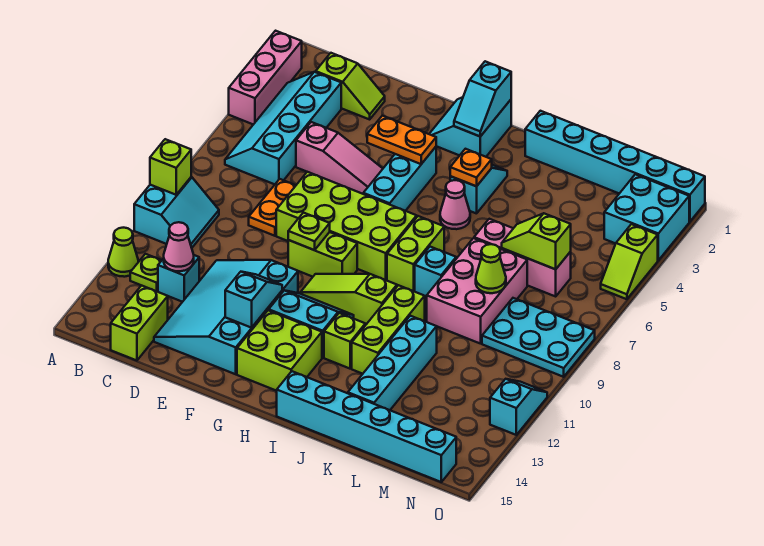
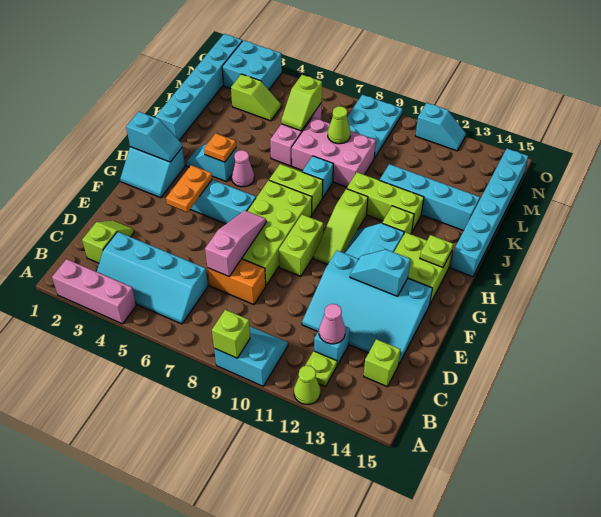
lime 1x2 brick [111,285,168,361] -> lime 1x1 brick [364,339,400,387]
pink 1x3 slope [296,122,383,194] -> pink 1x3 slope moved to [205,210,266,276]
orange 1x2 plate [249,179,296,236] -> orange 1x2 brick [208,259,266,305]
lime 1x1 plate [288,213,330,250] -> lime 1x1 plate moved to [420,235,453,267]
lime 1x2 slope [601,224,658,299] -> lime 1x2 slope moved to [231,74,281,121]
cyan 1x2 slope [490,379,547,435] -> cyan 1x2 slope turned to [416,103,466,151]

